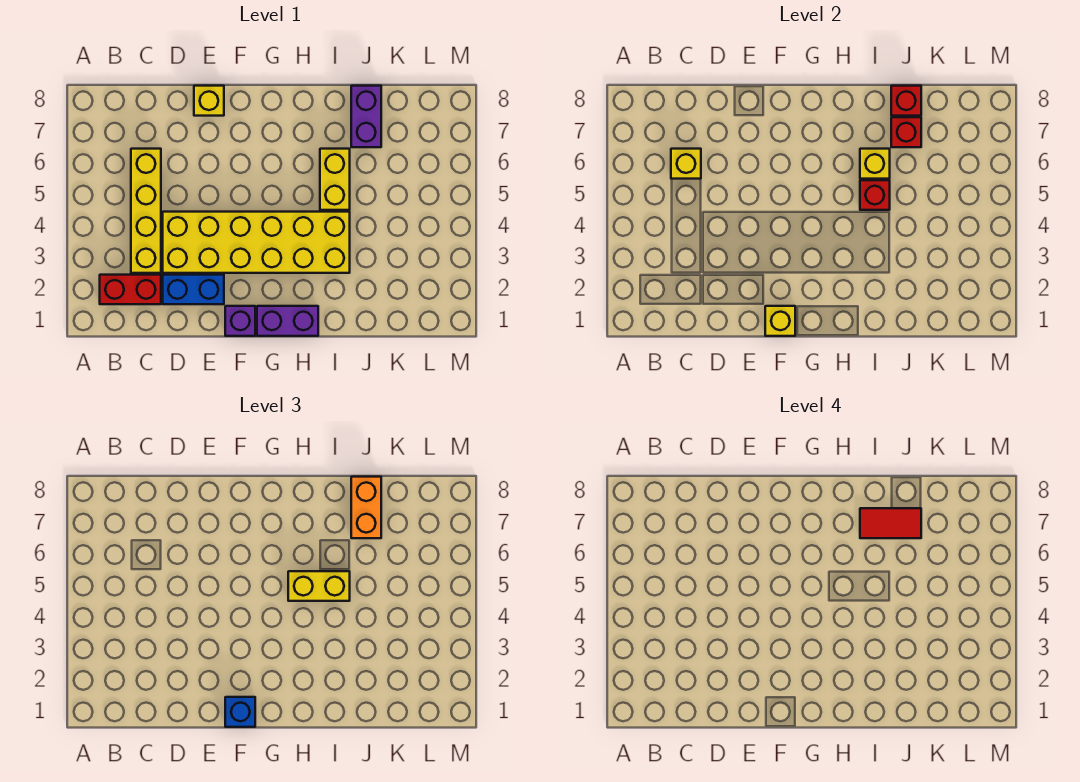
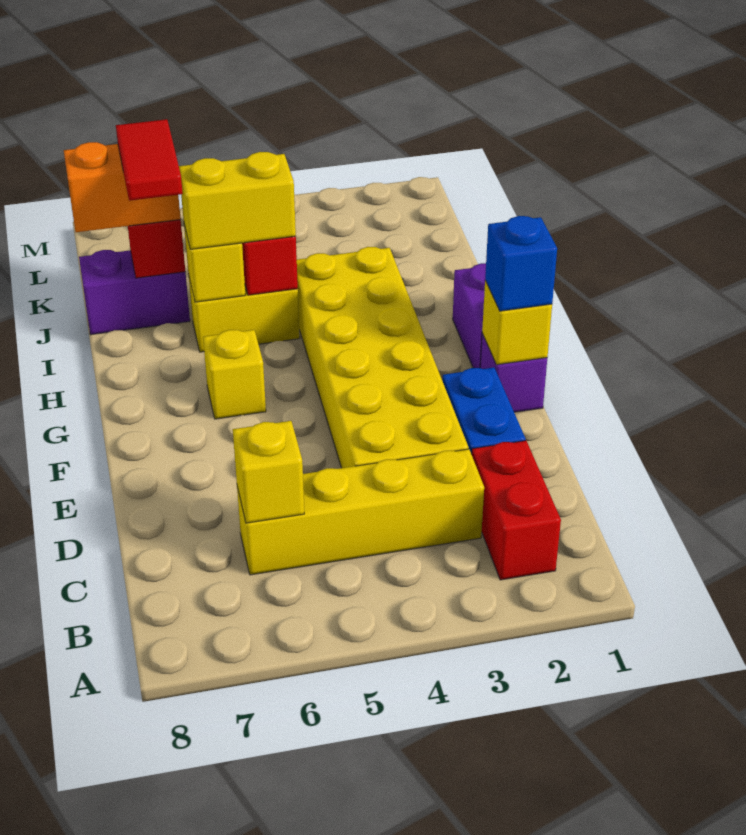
yellow 1x1 brick [194,86,224,116] -> yellow 1x1 brick moved to [203,330,266,419]
yellow 1x2 brick [288,571,350,601] -> yellow 1x2 brick turned to [179,152,296,249]
red 1x1 brick [891,86,921,116] -> none

